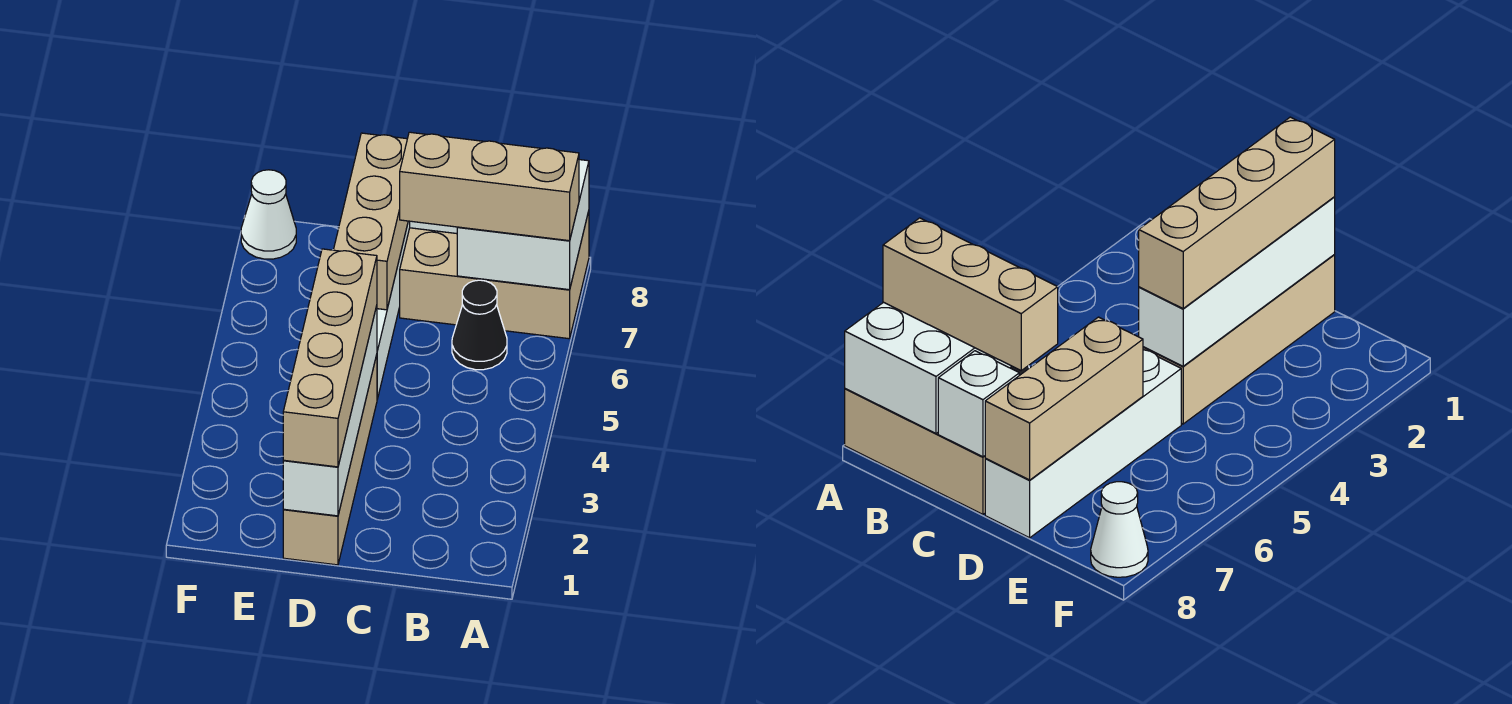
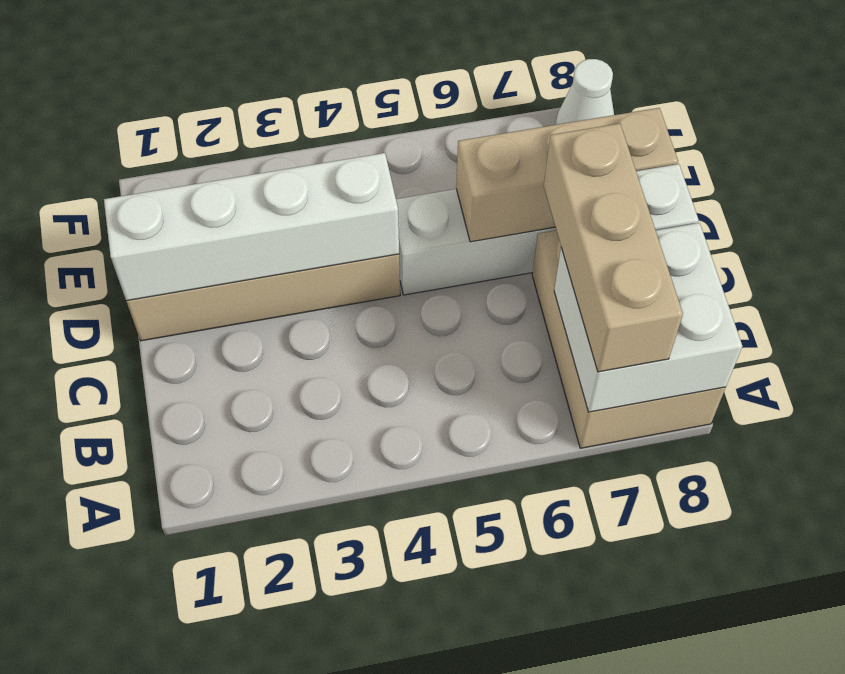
black 1x1 cone [452,280,507,370] -> none
tan 1x4 brick [283,249,377,467] -> none

